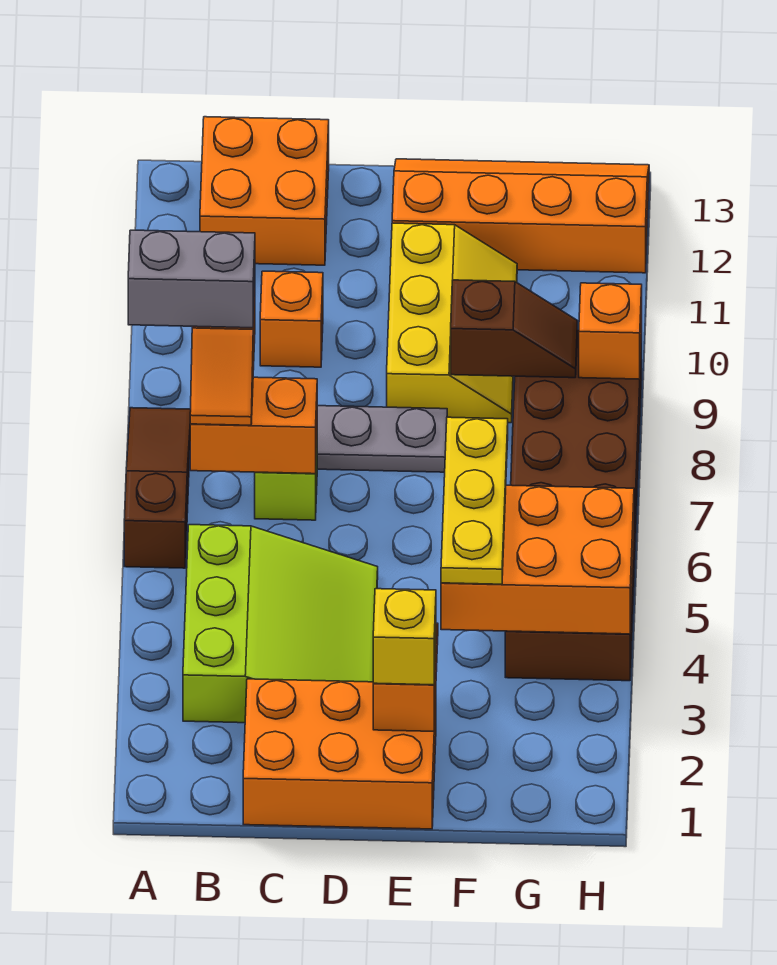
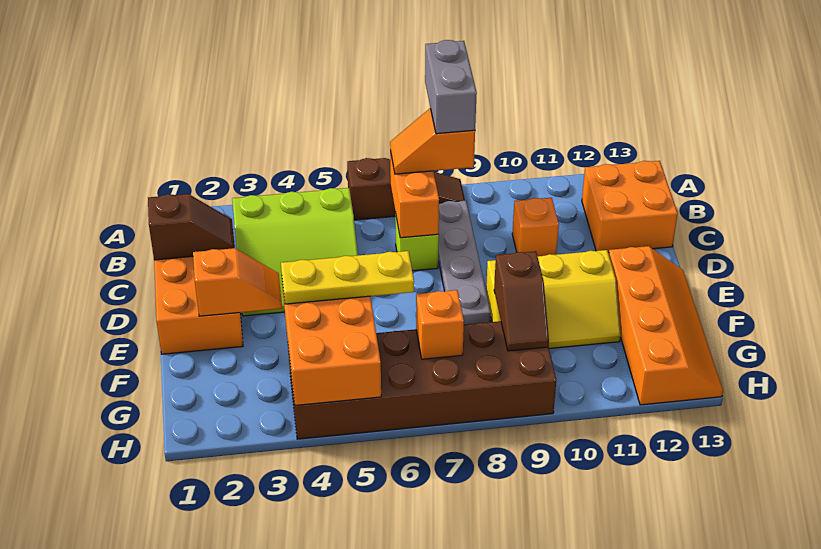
none -> brown 1x2 slope [148,194,234,260]
yellow 1x1 brick [373,589,436,685] -> none
orange 1x1 brick [579,283,642,379] -> orange 1x1 brick moved to [416,290,464,359]

